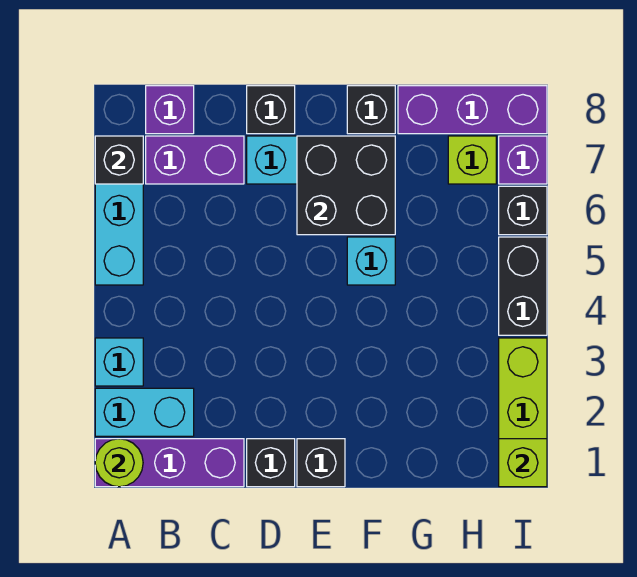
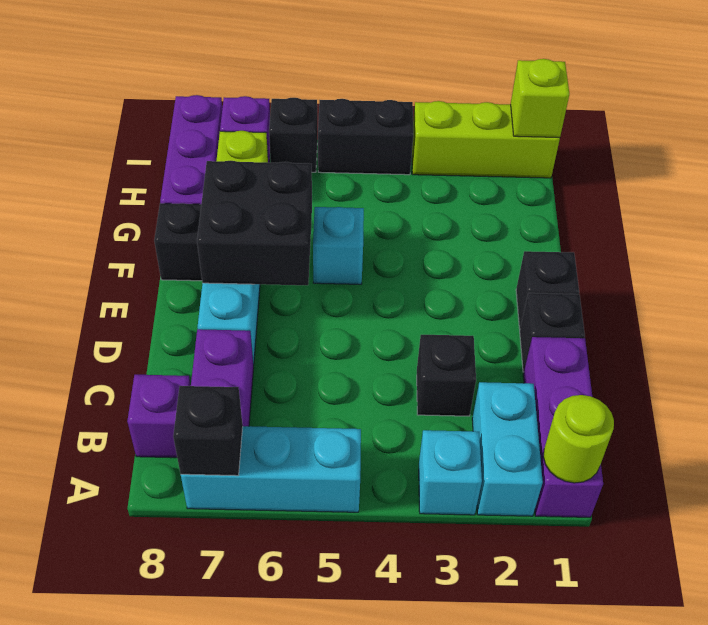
black 1x1 brick [247,86,295,134] -> black 1x1 brick moved to [417,335,476,416]

